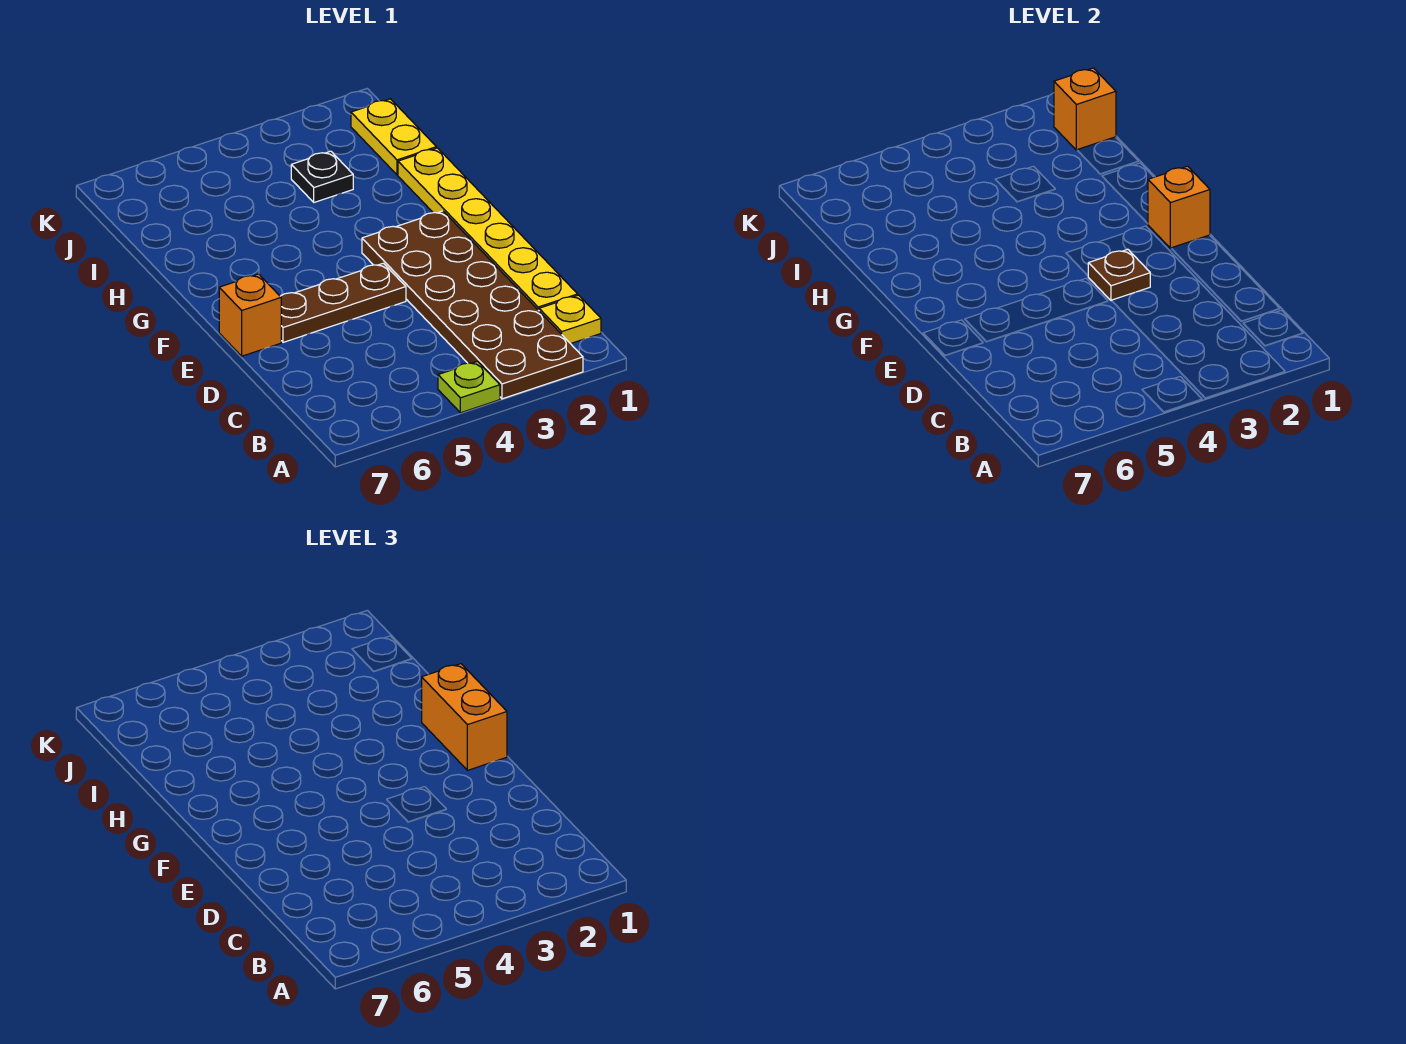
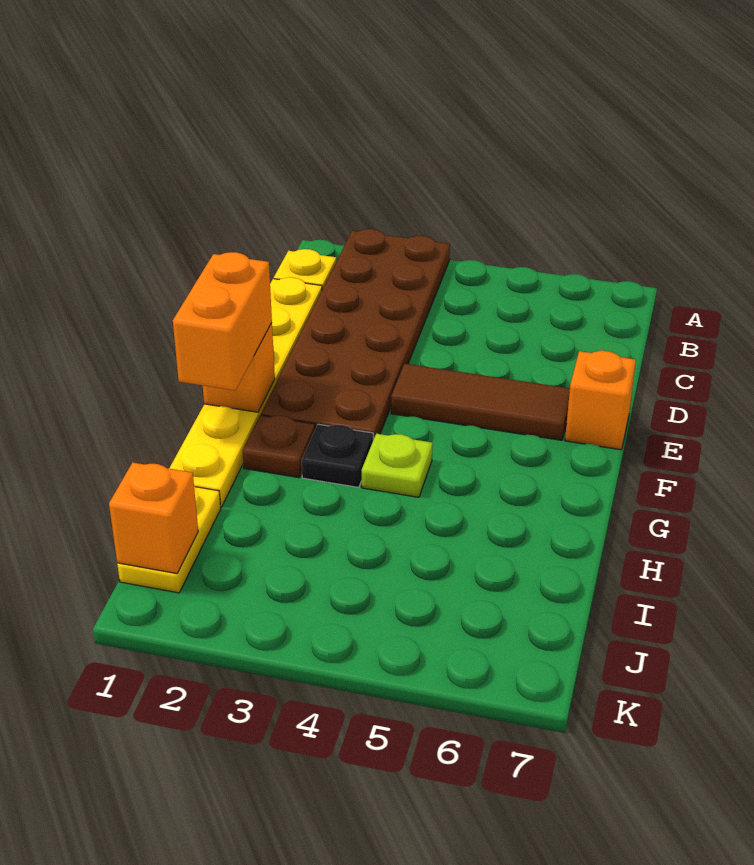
lime 1x1 plate [438,361,500,413] -> lime 1x1 plate moved to [362,434,432,497]
brown 1x1 plate [1088,249,1150,301] -> brown 1x1 plate moved to [243,415,315,478]
brown 1x3 plate [280,263,406,342] -> brown 1x3 tile [391,364,570,440]
black 1x1 plate [291,151,353,202] -> black 1x1 plate moved to [302,424,373,487]

